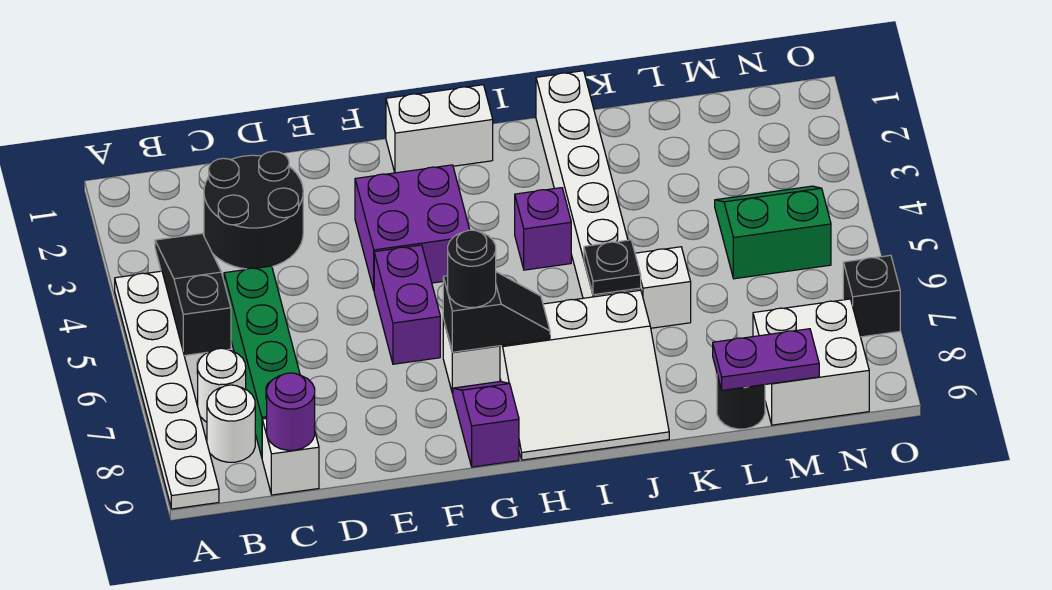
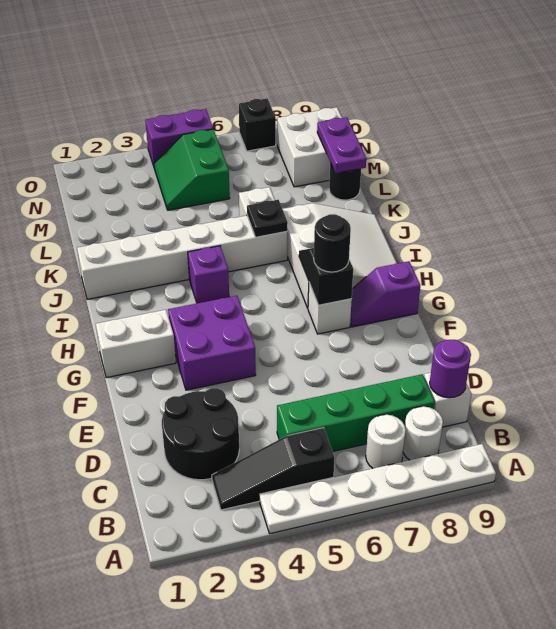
purple 1x2 brick [374,245,440,364] -> purple 1x2 brick moved to [145,109,213,166]
white 1x2 brick [386,85,493,173] -> white 1x2 brick turned to [96,310,176,378]

